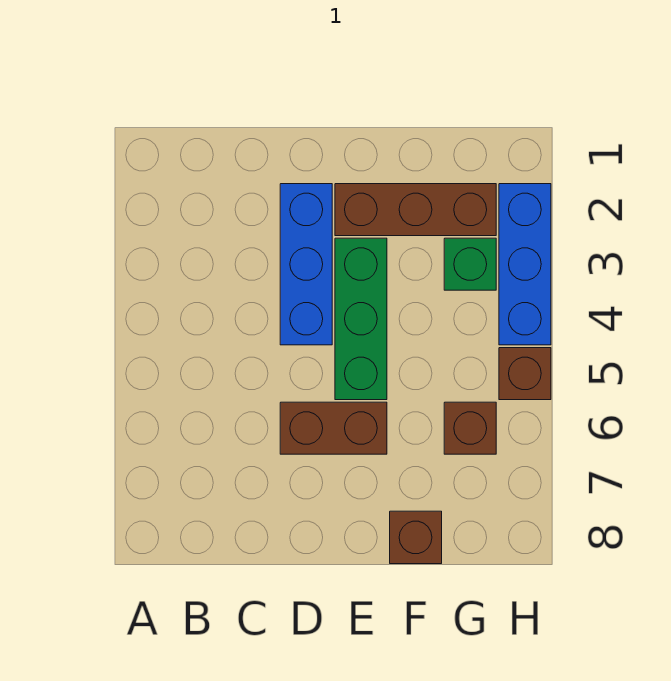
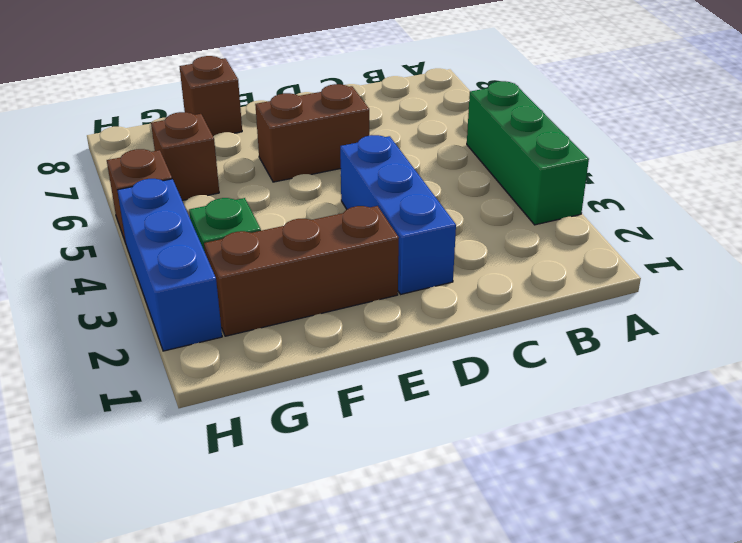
green 1x3 brick [335,238,387,400] -> green 1x3 brick moved to [467,81,589,225]

